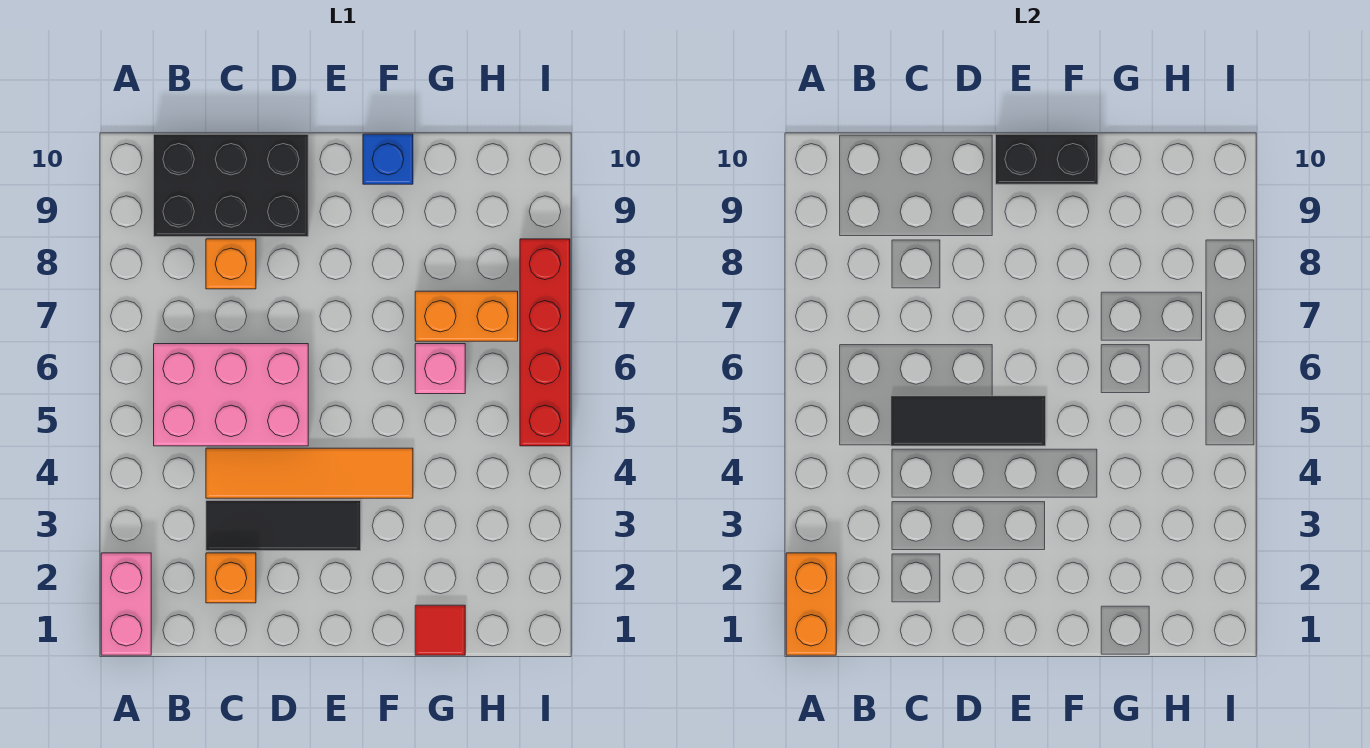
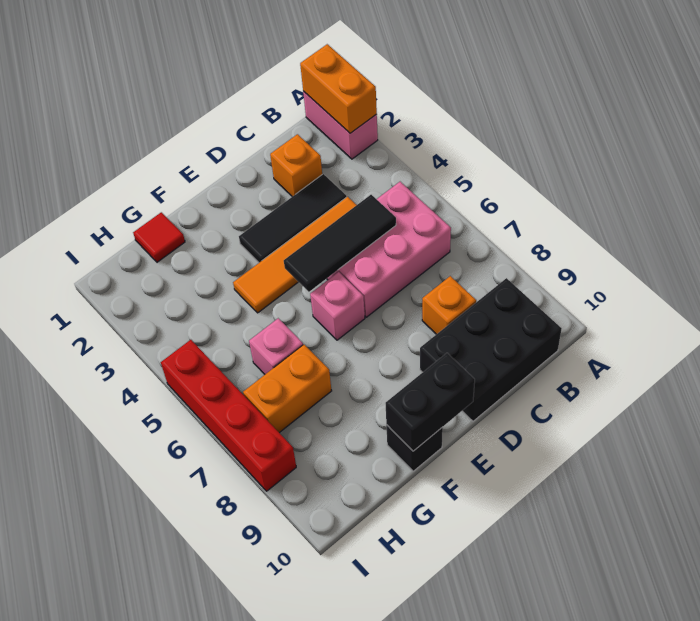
none -> pink 1x1 brick [310,272,365,340]
blue 1x1 brick [363,134,413,184] -> black 1x1 brick [386,425,443,471]

